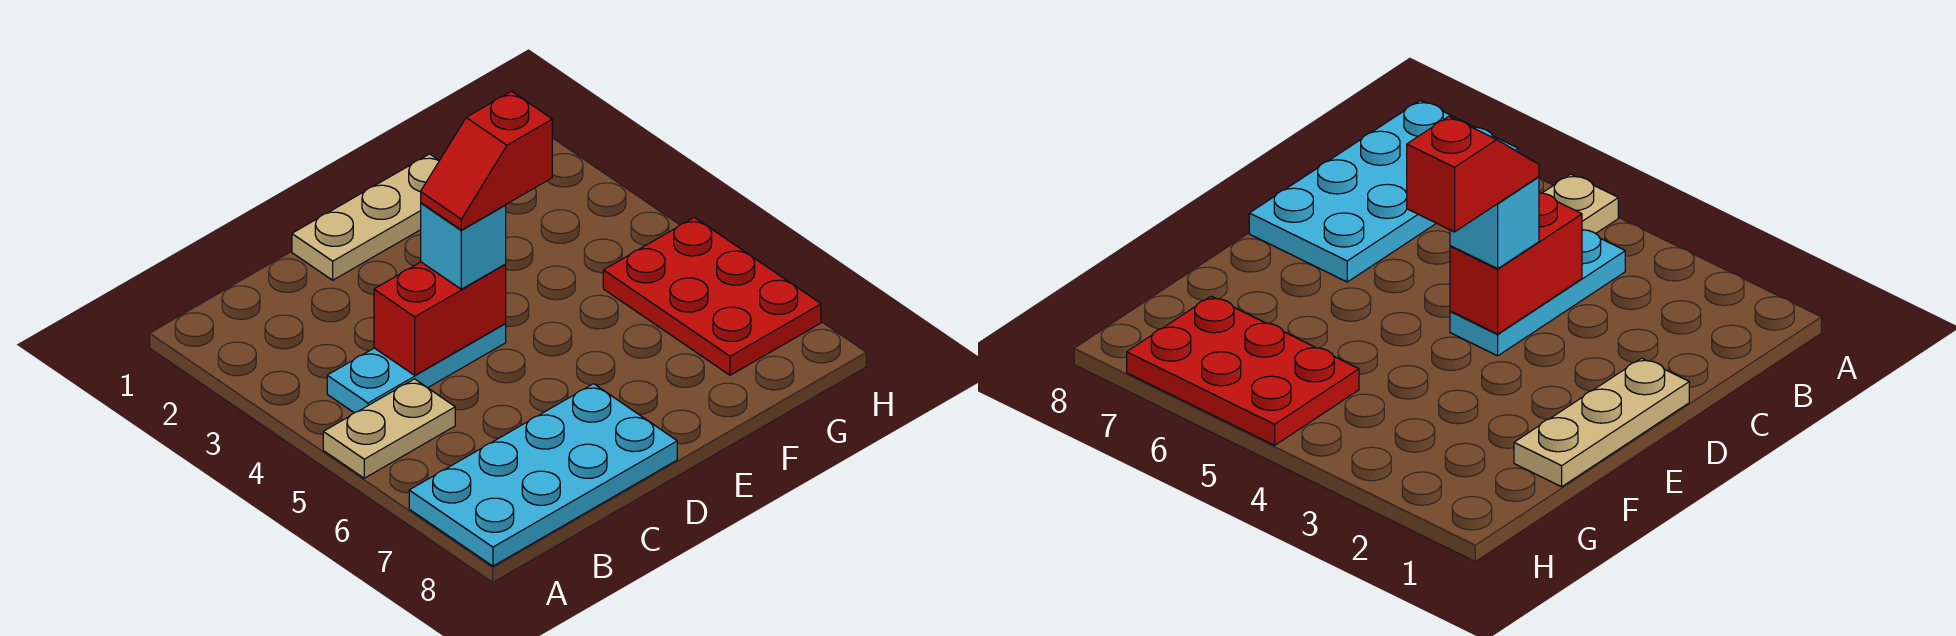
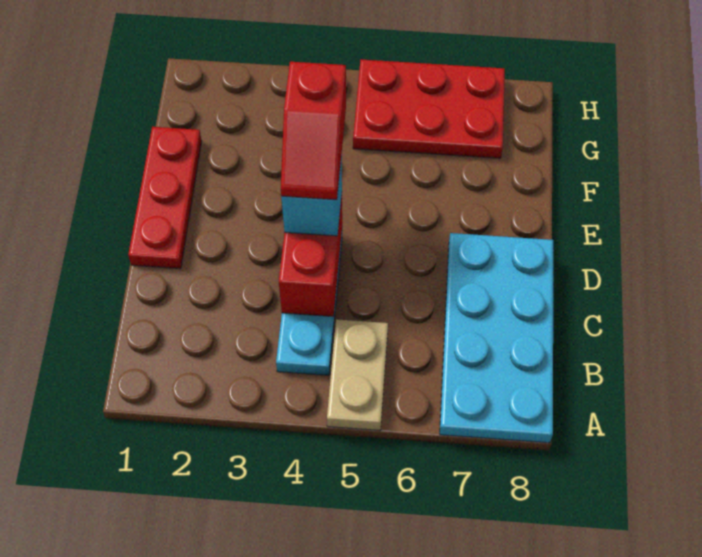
tan 1x3 plate [292,154,439,280] -> red 1x3 plate [128,127,202,269]

